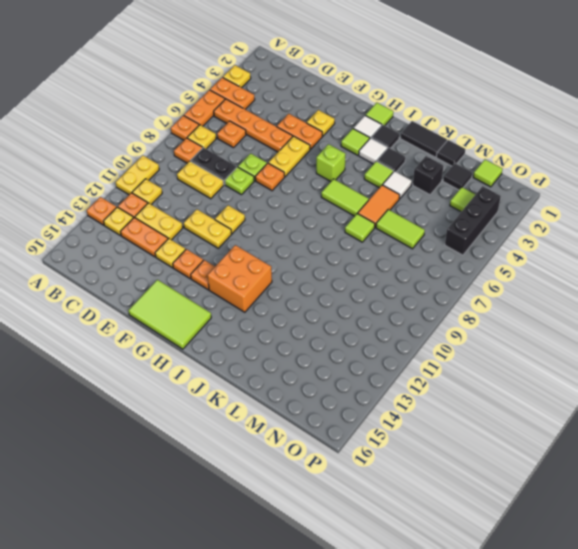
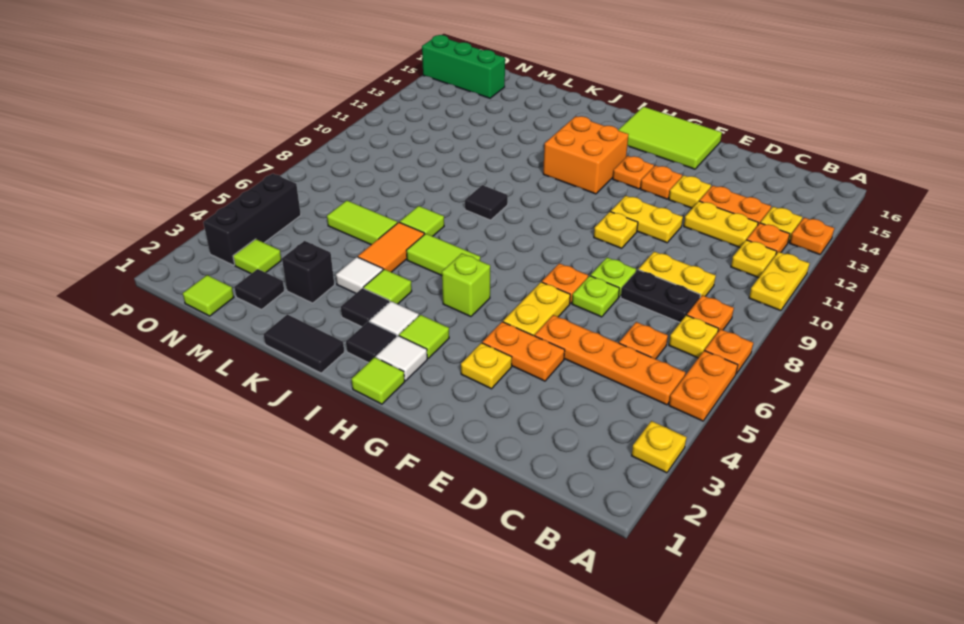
orange 1x2 plate [210,77,255,109] -> none
black 1x1 tile [436,140,465,166] -> black 1x1 tile moved to [465,185,508,220]
none -> green 1x3 brick [422,35,505,98]

